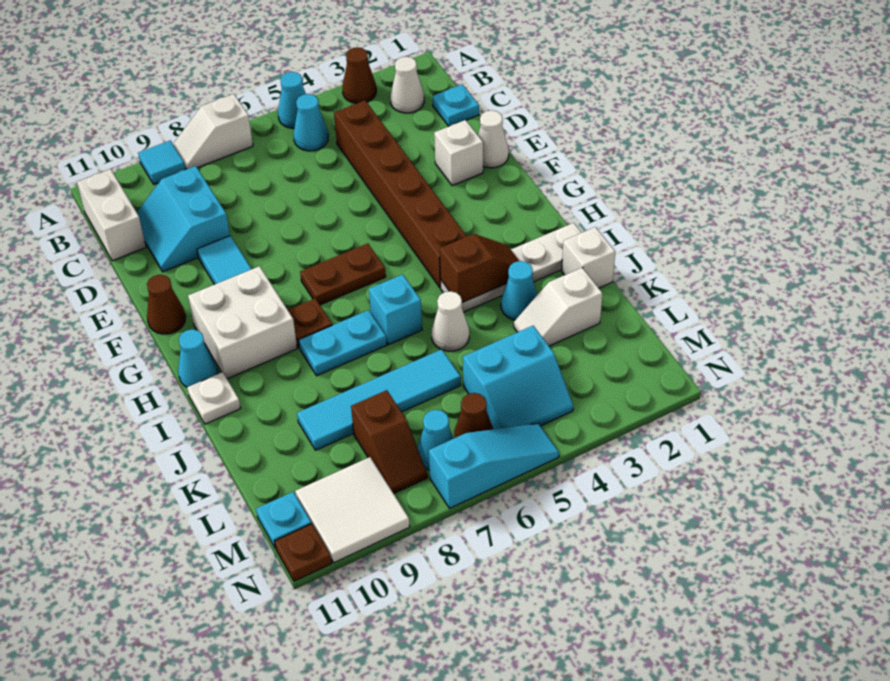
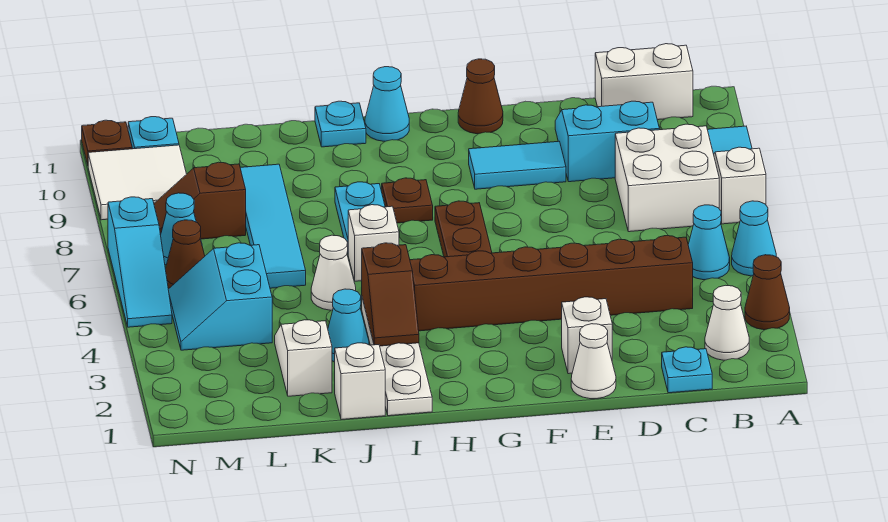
white 2x2 brick [188,266,297,379] -> white 2x2 brick moved to [615,124,719,232]
cyan 1x1 brick [369,274,422,344] -> white 1x1 brick [348,205,399,281]
white 1x1 plate [187,372,241,424] -> cyan 1x1 plate [315,101,366,147]

